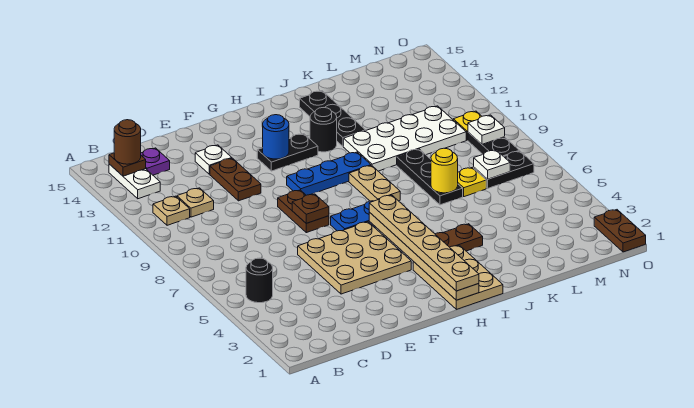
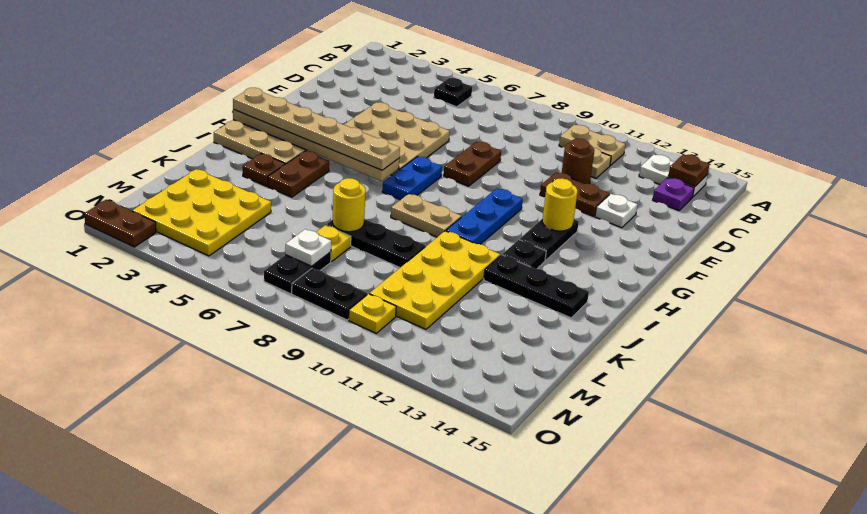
black 1x1 round brick [246,258,273,303] -> black 1x1 plate [434,78,472,107]
tan 1x1 plate [153,196,190,225] -> tan 1x2 plate [559,125,625,166]
brown 1x1 round brick [114,120,141,164] -> brown 1x1 round brick moved to [562,139,594,184]
brown 1x2 plate [278,190,329,233] -> brown 1x2 plate turned to [444,141,501,186]
brown 1x1 plate [292,194,329,223] -> brown 1x1 plate moved to [243,153,285,186]
blue 1x1 round brick [263,115,289,159] -> yellow 1x1 round brick [542,178,578,231]
black 1x1 round brick [310,108,337,152] -> black 1x1 plate [502,240,546,269]
white 2x4 plate [344,106,466,171] -> yellow 2x4 plate [370,231,500,329]
none -> yellow 3x3 plate [132,169,271,256]
white 1x1 plate [468,115,505,144] -> none

